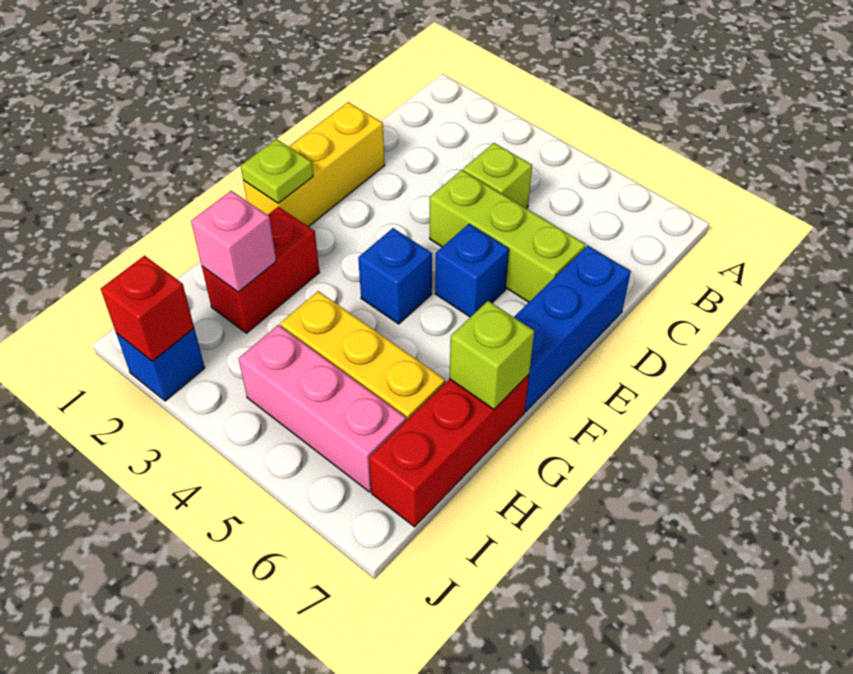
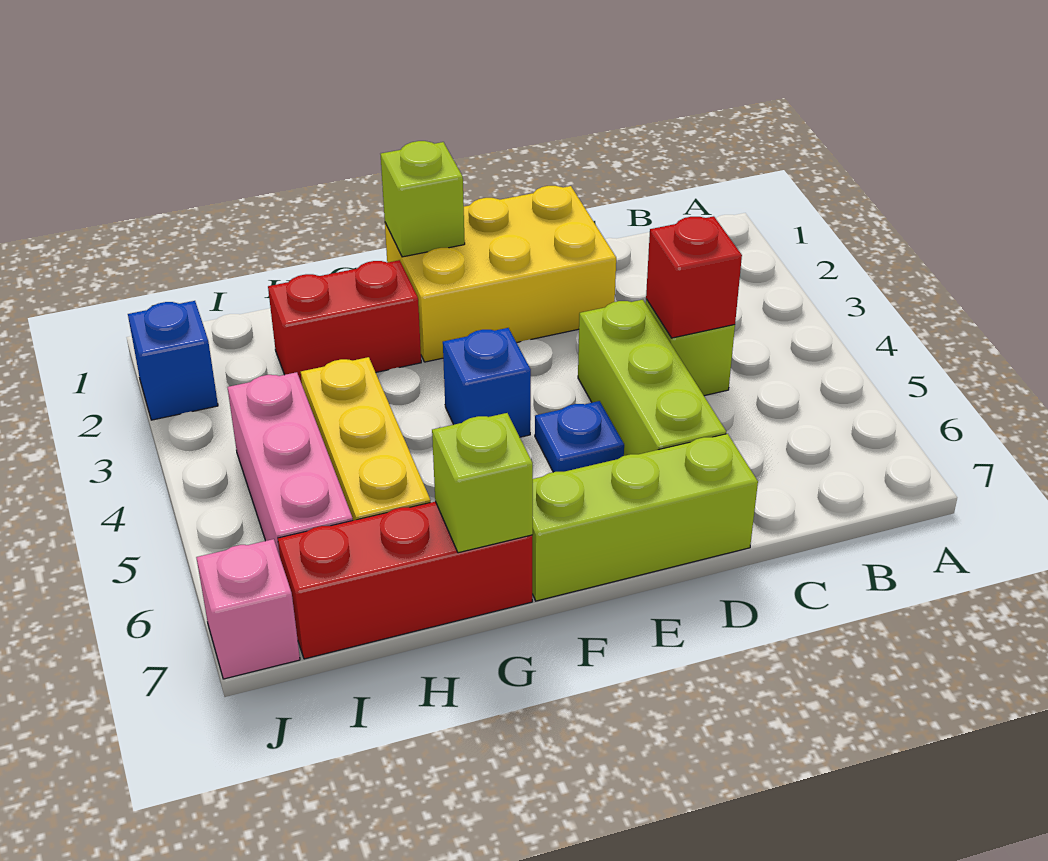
yellow 1x3 brick [243,102,385,227] -> yellow 2x3 brick [385,186,616,362]
blue 1x3 brick [514,246,631,411] -> lime 1x3 brick [532,434,758,601]
blue 1x1 brick [435,224,509,317] -> blue 1x1 plate [535,401,624,472]
lime 1x1 plate [241,139,313,203] -> lime 1x1 brick [381,141,465,257]
pink 1x1 brick [191,191,276,292] -> pink 1x1 brick moved to [196,539,300,679]
red 1x1 brick [101,256,194,361] -> red 1x1 brick moved to [646,216,742,338]

